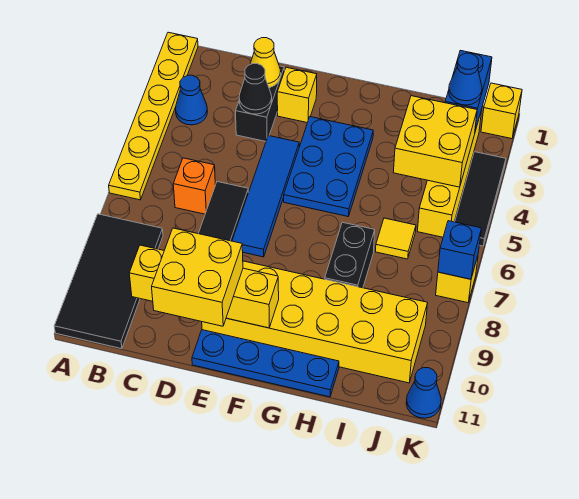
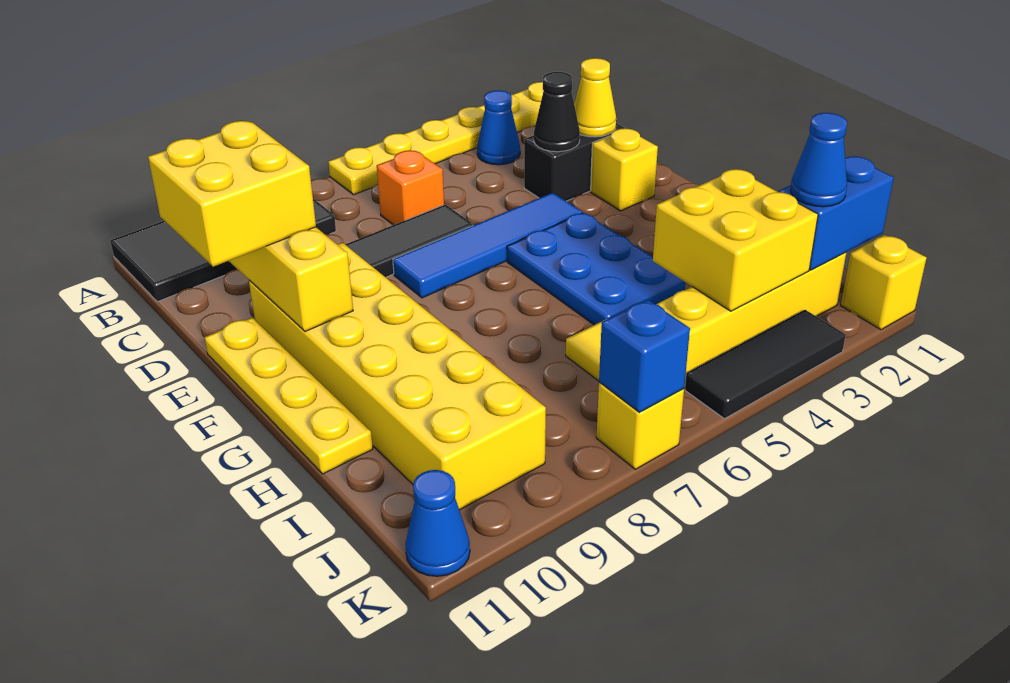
blue 1x4 plate [192,330,339,397] -> yellow 1x4 plate [204,318,373,474]
blue 2x3 plate [284,117,373,216] -> blue 2x3 plate turned to [507,213,686,325]
black 1x2 brick [325,222,375,288] -> none

